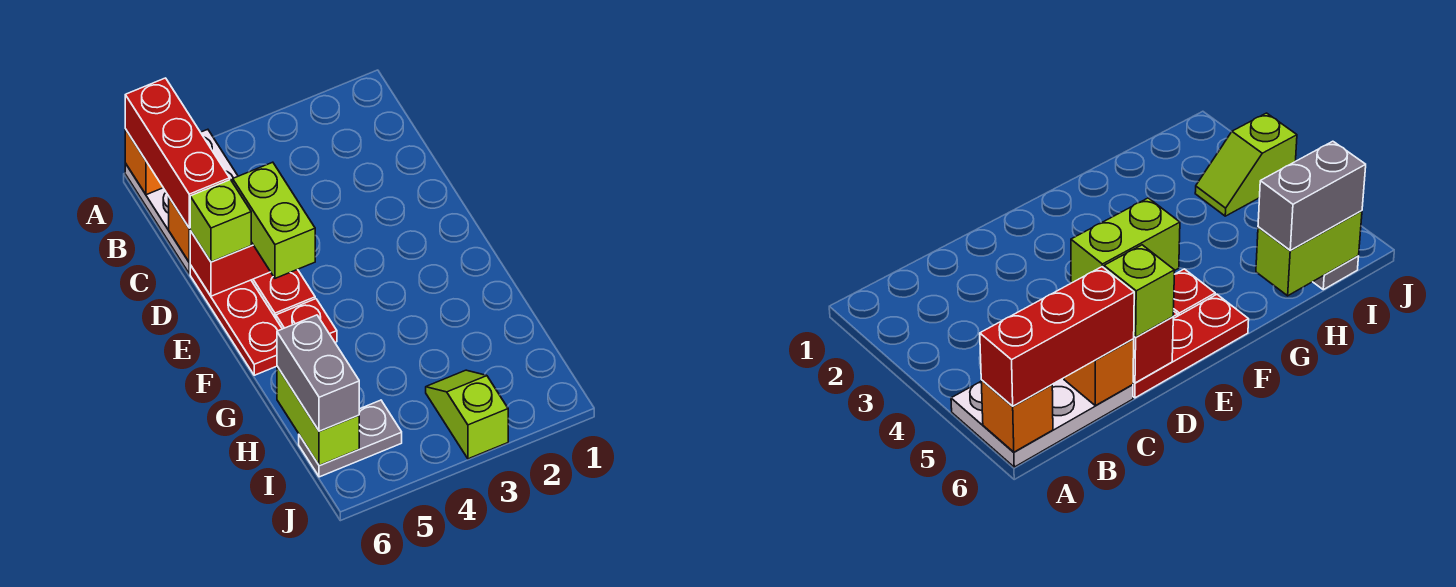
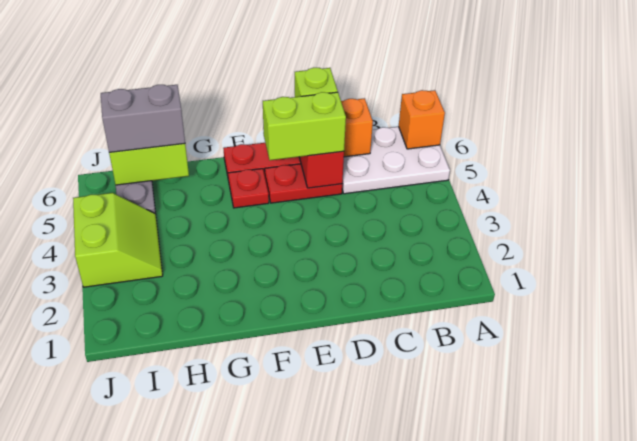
red 1x3 brick [125,78,230,228] -> none
lime 1x2 slope [426,370,508,459] -> lime 2x2 slope [73,193,163,287]

